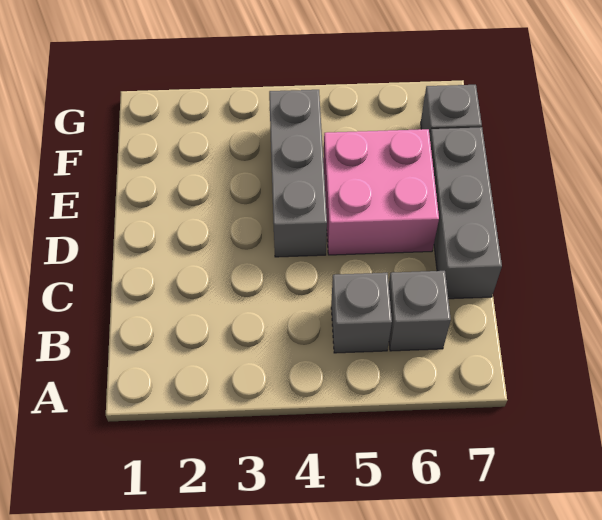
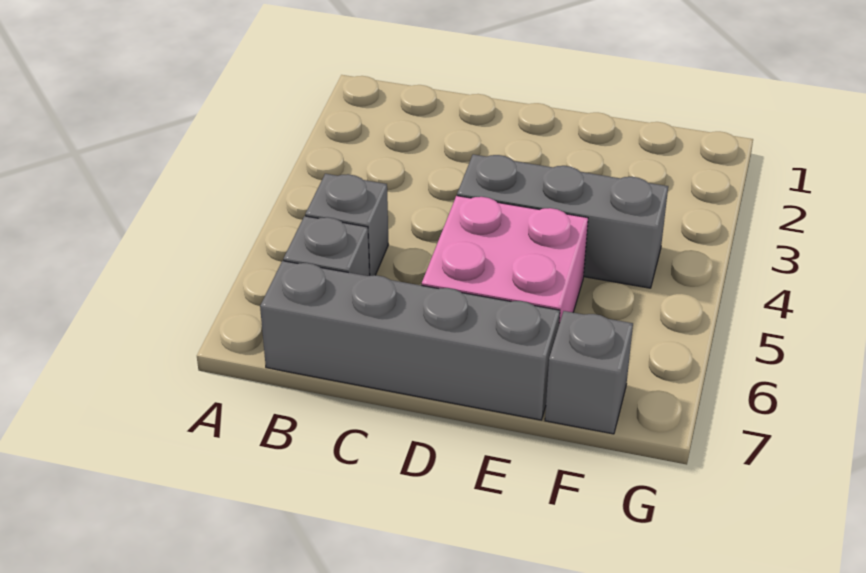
grey 1x3 brick [430,127,502,299] -> grey 1x4 brick [260,261,560,420]

